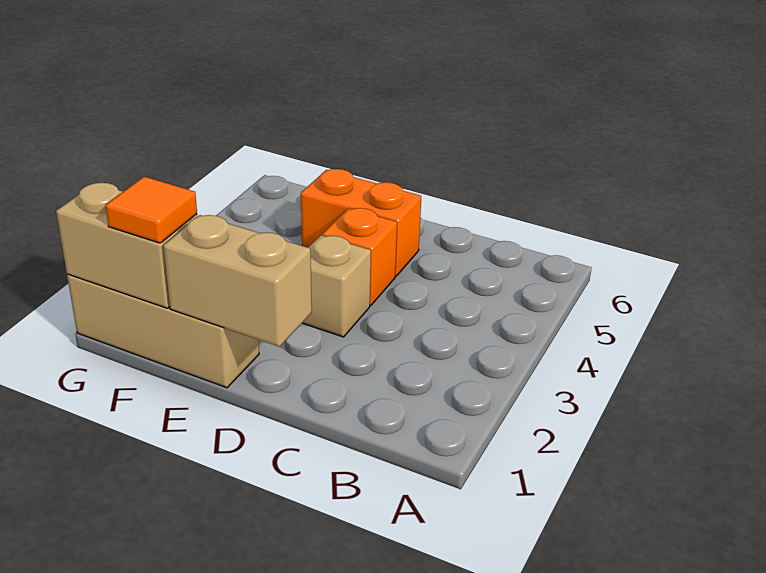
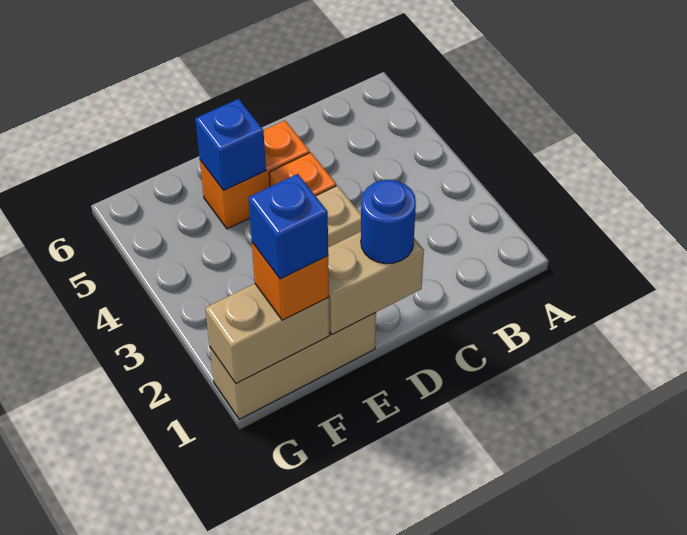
none -> blue 1x1 round brick [361,180,416,264]
none -> blue 1x1 brick [195,99,266,190]
orange 1x1 tile [105,177,197,243] -> orange 1x1 brick [252,242,329,320]
none -> blue 1x1 brick [248,174,328,279]

